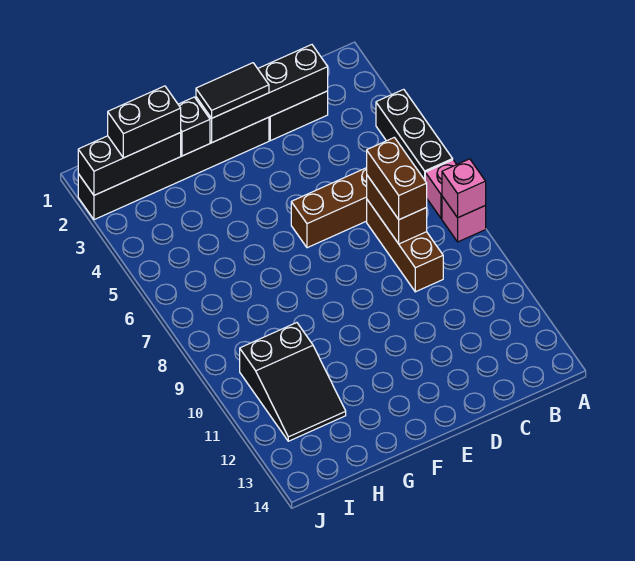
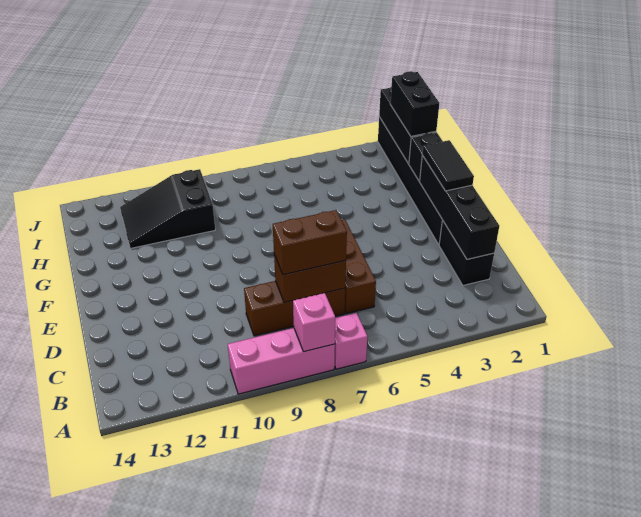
black 1x3 brick [376,89,453,180] -> none
pink 1x1 brick [442,197,486,242] -> pink 1x3 brick [228,328,335,394]

